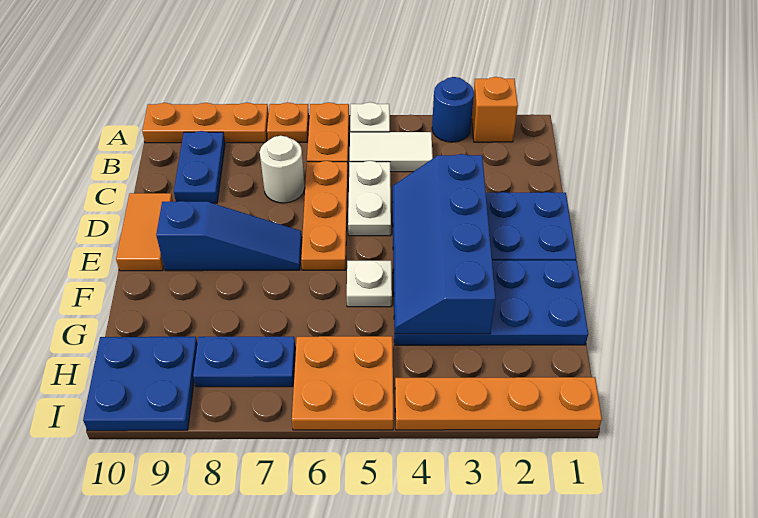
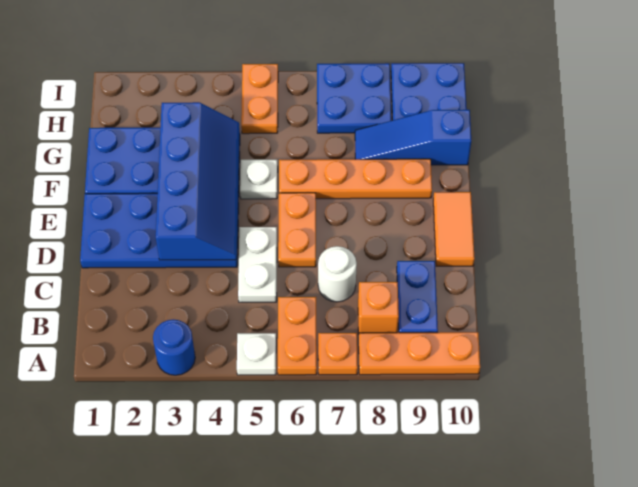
orange 1x1 brick [472,77,518,142] -> orange 1x1 brick moved to [358,282,399,334]
white 1x2 tile [350,132,433,172] -> none
orange 1x3 plate [301,161,348,270] -> orange 1x2 plate [278,193,316,267]
blue 1x3 slope [156,201,302,271] -> blue 1x3 slope moved to [355,110,471,165]
orange 2x2 plate [292,336,394,430] -> orange 1x2 plate [241,64,278,134]
blue 1x2 plate [193,337,295,387] -> blue 2x2 plate [317,63,391,133]
orange 1x4 plate [395,377,602,430] -> orange 1x4 plate moved to [279,159,432,199]

